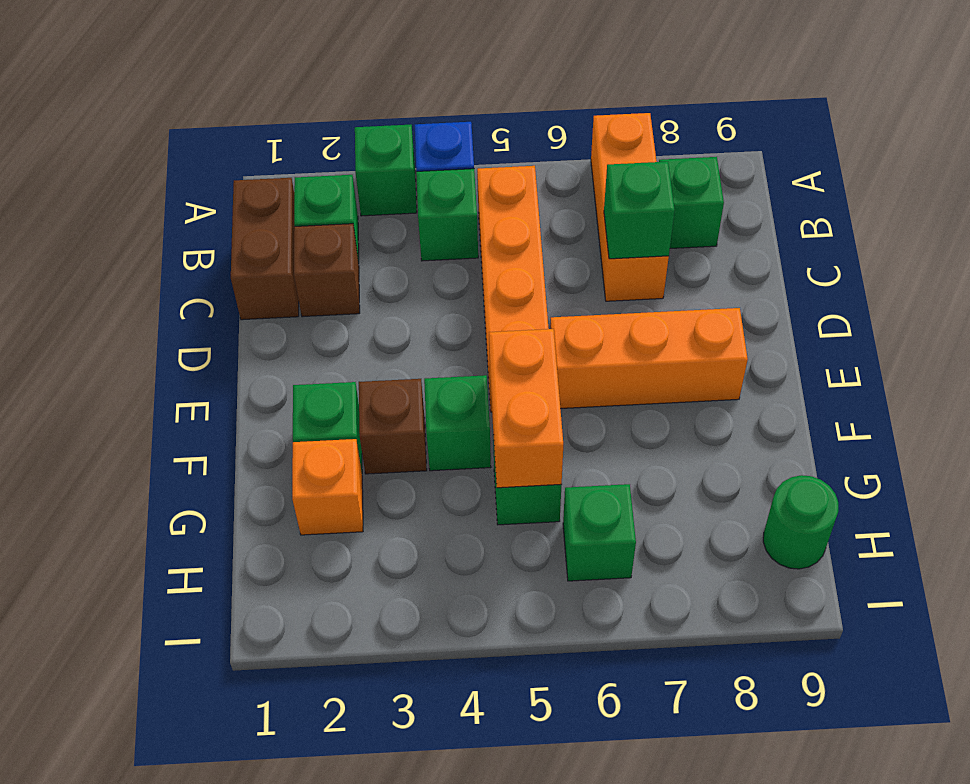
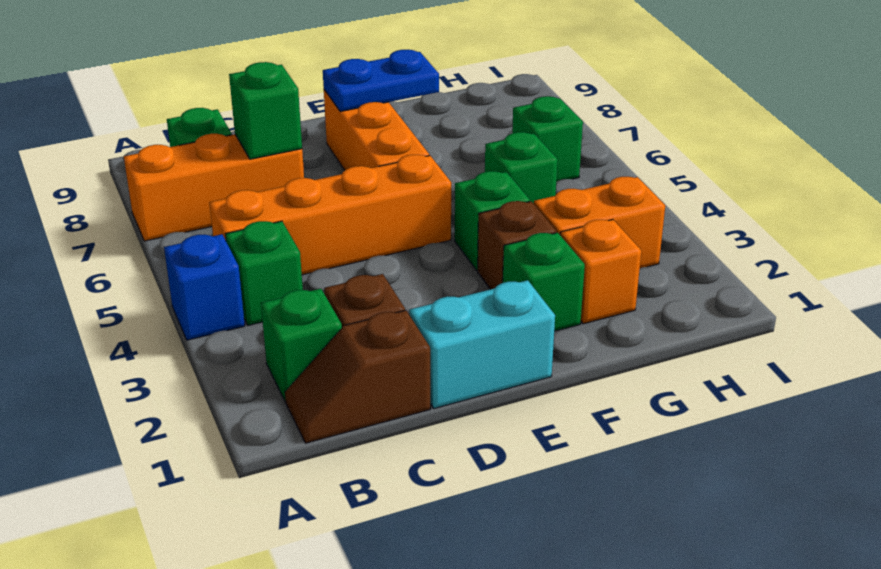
green 1x1 brick [355,125,417,216] -> none
brown 1x2 brick [231,178,299,320] -> brown 1x2 slope [285,310,430,443]
none -> cyan 1x2 brick [409,280,555,409]
none -> blue 1x2 plate [323,50,439,111]
orange 1x2 brick [489,329,563,488] -> orange 1x2 brick moved to [534,177,665,268]
green 1x1 round brick [763,475,838,569] -> none

